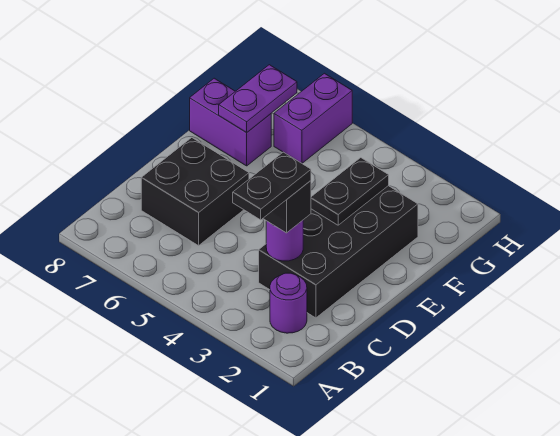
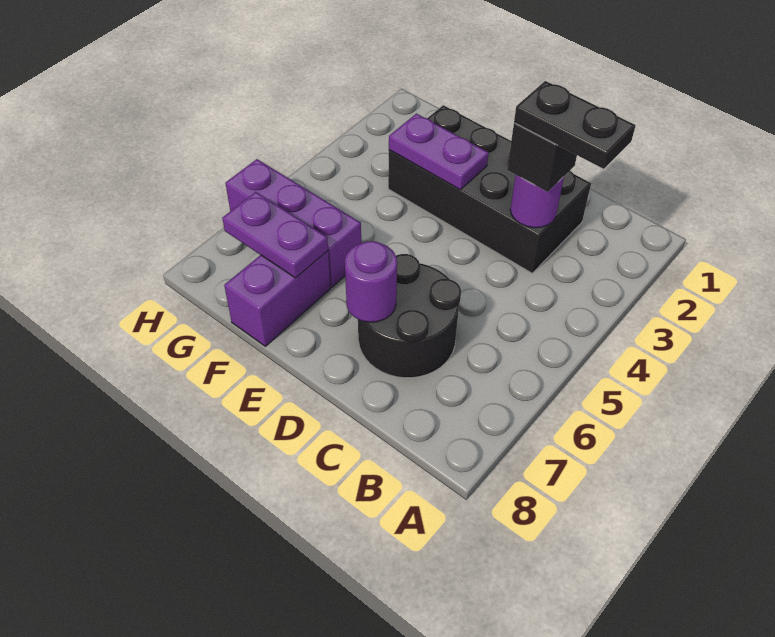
purple 1x1 round brick [270,273,307,333] -> purple 1x1 round brick moved to [345,241,397,322]
black 2x2 brick [141,138,249,246] -> black 2x2 round brick [358,254,461,378]
black 1x2 plate [311,158,389,225] -> purple 1x2 plate [389,114,489,190]
purple 1x2 brick [274,73,352,163] -> purple 1x3 brick [225,159,361,287]

